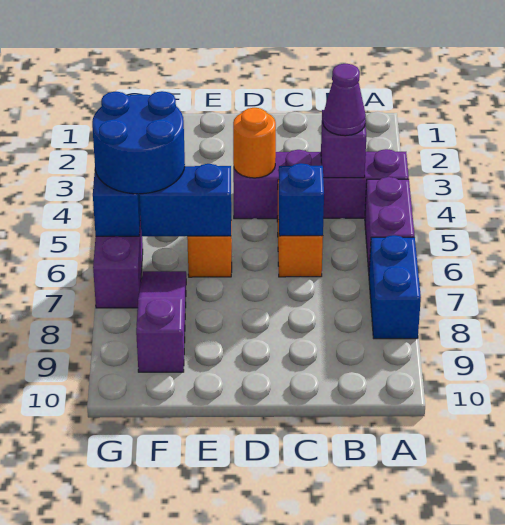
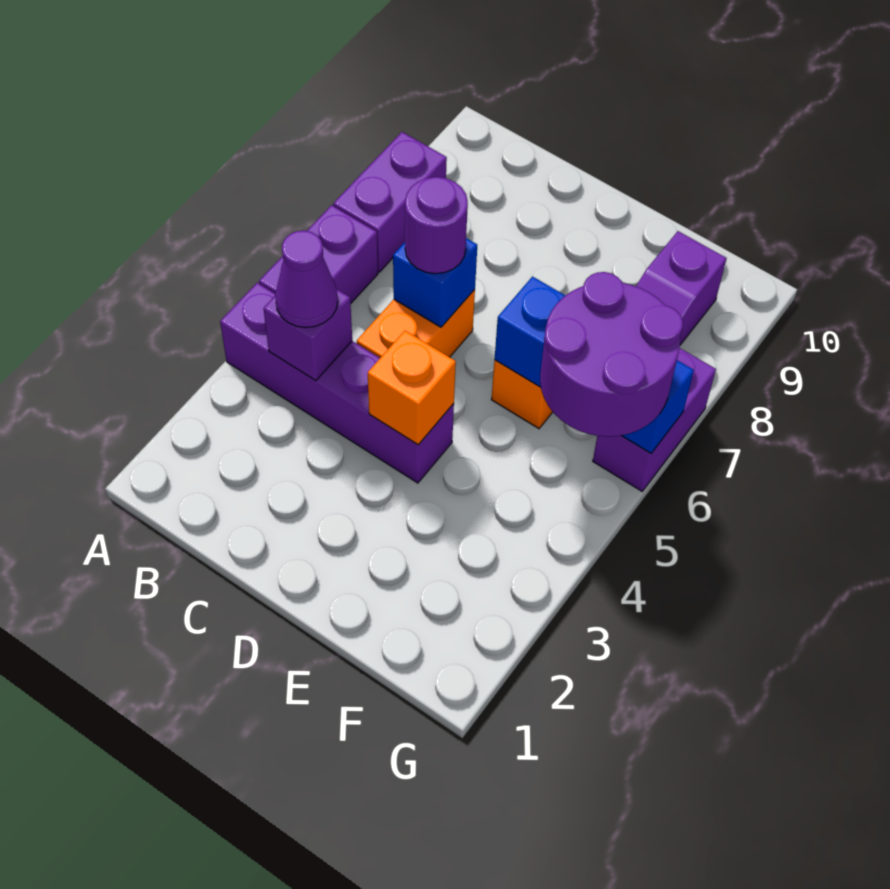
blue 1x2 brick [369,235,421,339] -> purple 1x2 brick [333,132,447,272]
none -> purple 1x1 round brick [405,177,468,274]
orange 1x1 round brick [233,108,276,178] -> orange 1x1 brick [368,331,456,445]
blue 2x2 round brick [92,91,185,194] -> purple 2x2 round brick [540,272,683,437]

